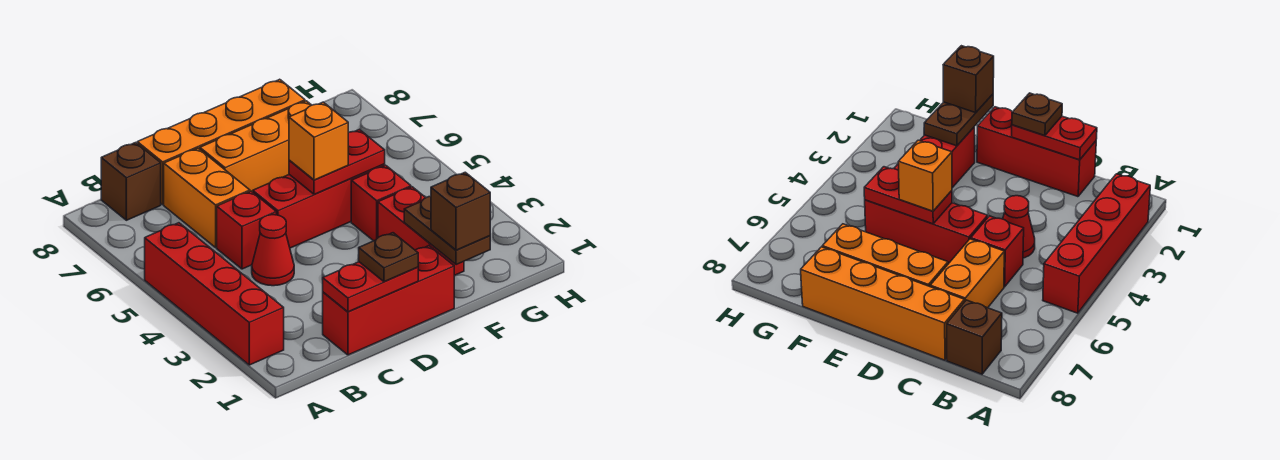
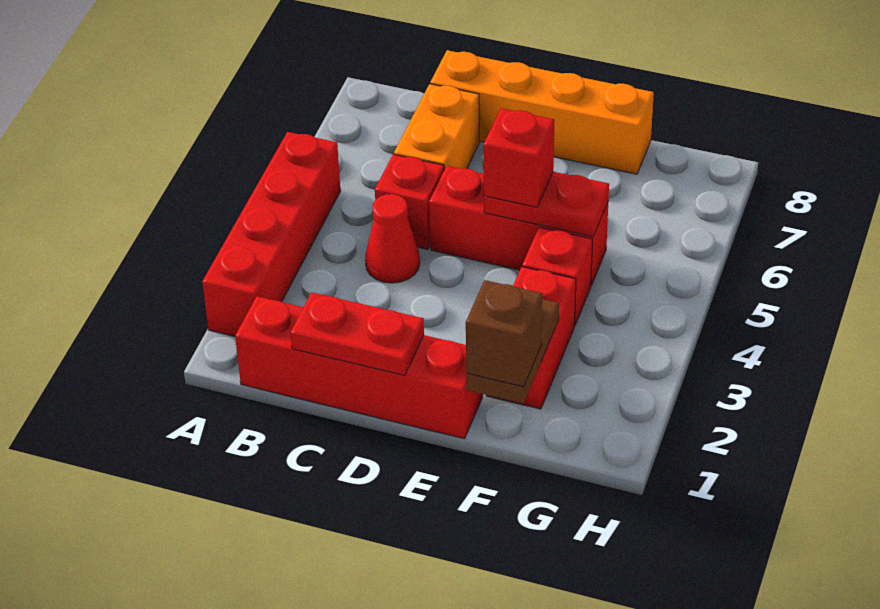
brown 1x1 brick [101,143,161,220] -> none
red 1x3 brick [323,246,454,355] -> red 1x4 brick [235,296,483,439]
brown 1x1 plate [358,233,418,282] -> none
orange 1x3 brick [200,101,311,192] -> none
orange 1x1 brick [289,102,348,180] -> red 1x1 brick [484,108,554,207]

